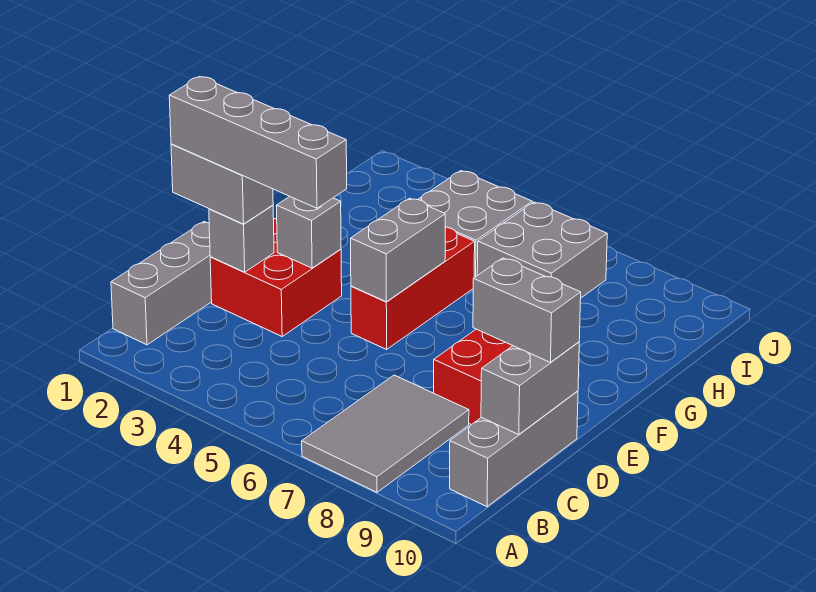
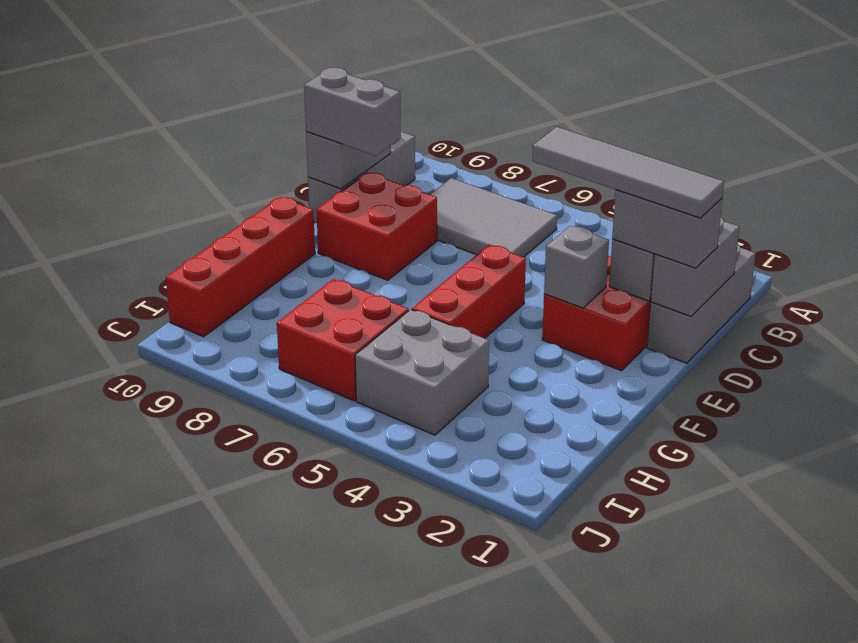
grey 2x3 tile [302,375,469,492] -> grey 2x3 tile turned to [430,178,557,257]
grey 1x4 brick [169,76,347,208] -> grey 1x4 tile [532,127,724,218]
grey 1x2 brick [351,198,445,302] -> grey 1x2 brick moved to [651,218,739,316]
none -> red 1x4 brick [166,197,315,337]
grey 2x2 brick [477,202,607,298] -> red 2x2 brick [277,279,409,401]

